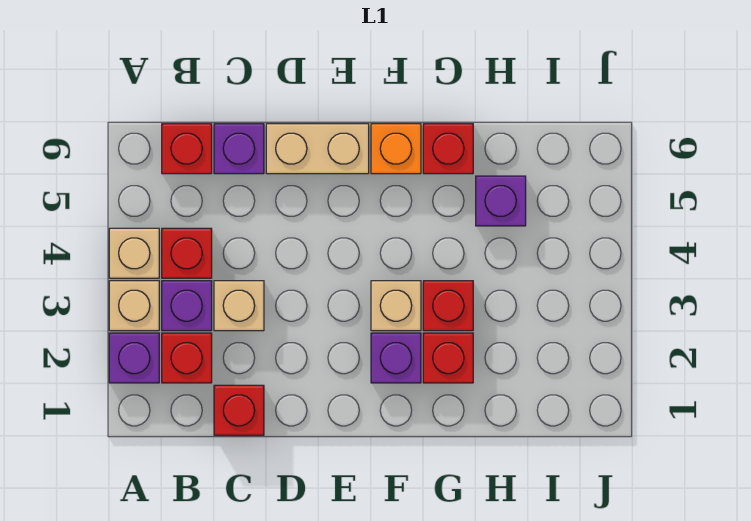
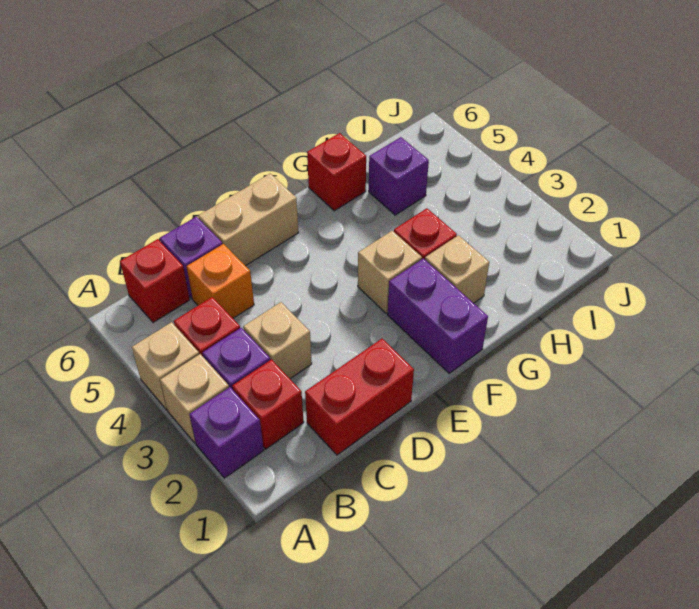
red 1x1 brick [214,385,264,435] -> red 1x2 brick [305,339,414,455]
purple 1x1 brick [371,333,421,383] -> purple 1x2 brick [388,258,488,373]
orange 1x1 brick [371,124,421,174] -> orange 1x1 brick moved to [187,244,254,318]
red 1x1 brick [423,333,473,383] -> tan 1x1 brick [425,235,489,303]

